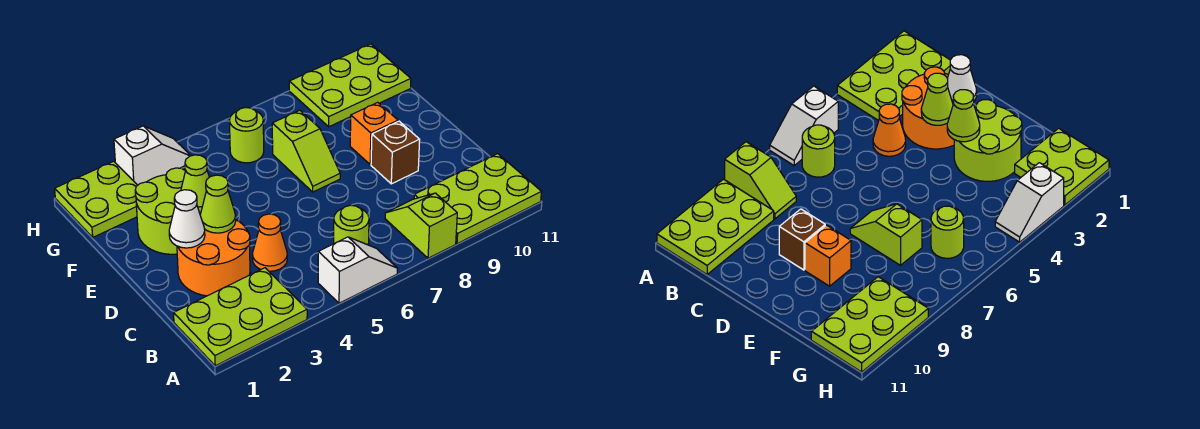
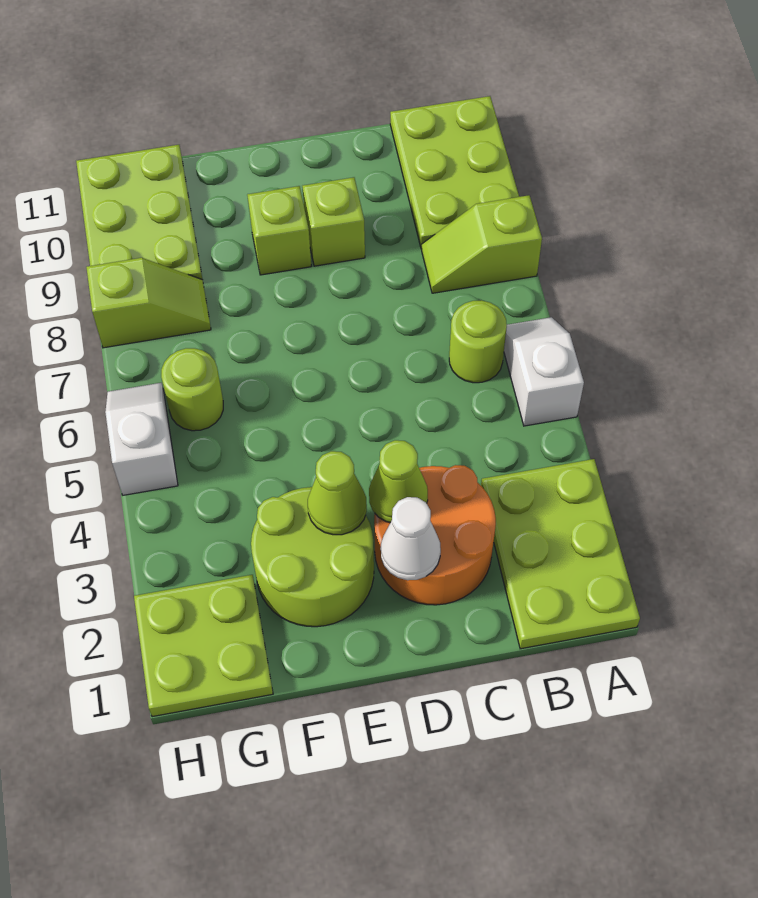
orange 1x1 cone [252,214,287,271] -> none
brown 1x1 brick [371,121,420,184] -> lime 1x1 brick [302,177,365,266]
lime 1x2 slope [272,110,340,192] -> lime 1x2 slope moved to [86,258,211,348]
orange 1x1 brick [350,102,398,165] -> lime 1x1 brick [247,186,311,275]
white 1x2 slope [114,126,191,185] -> white 1x2 slope moved to [105,383,178,495]

